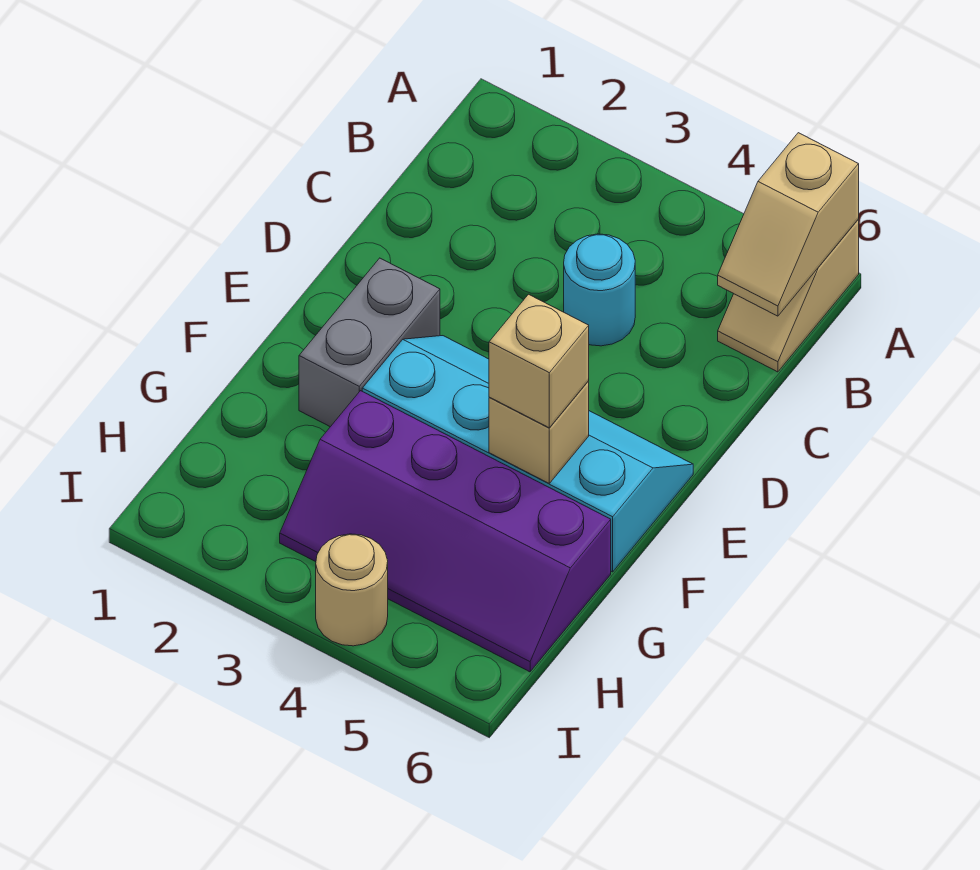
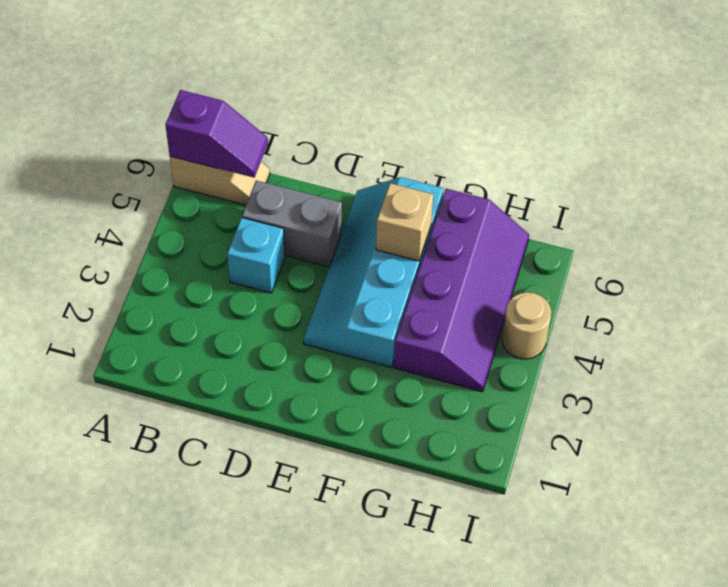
tan 1x2 slope [718,133,859,316] -> purple 1x2 slope [165,90,268,177]
cyan 1x1 round brick [564,234,635,346] -> cyan 1x1 brick [227,217,285,293]
grey 1x2 brick [299,258,440,427] -> grey 1x2 brick moved to [242,181,342,267]
tan 1x1 brick [489,294,589,428] -> none

